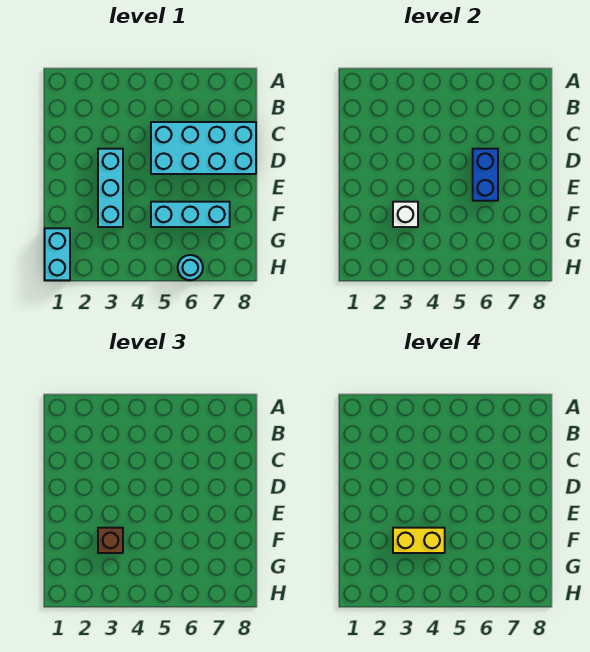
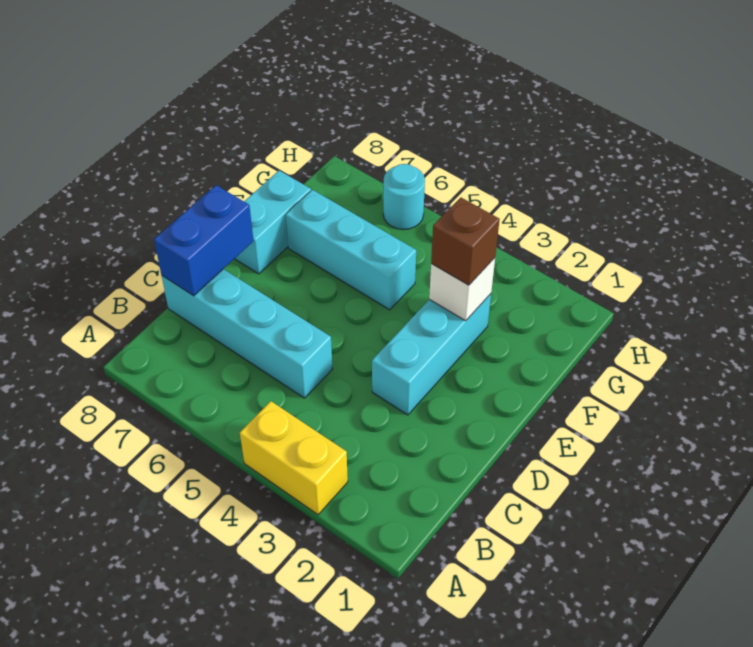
cyan 2x4 brick [151,122,256,174] -> cyan 1x4 brick [162,269,332,398]
blue 1x2 brick [473,149,498,201] -> blue 1x2 brick moved to [154,185,253,296]
yellow 1x2 brick [393,528,445,553] -> yellow 1x2 brick moved to [240,401,348,515]
cyan 1x2 brick [45,228,70,280] -> cyan 1x2 brick moved to [235,171,311,274]

